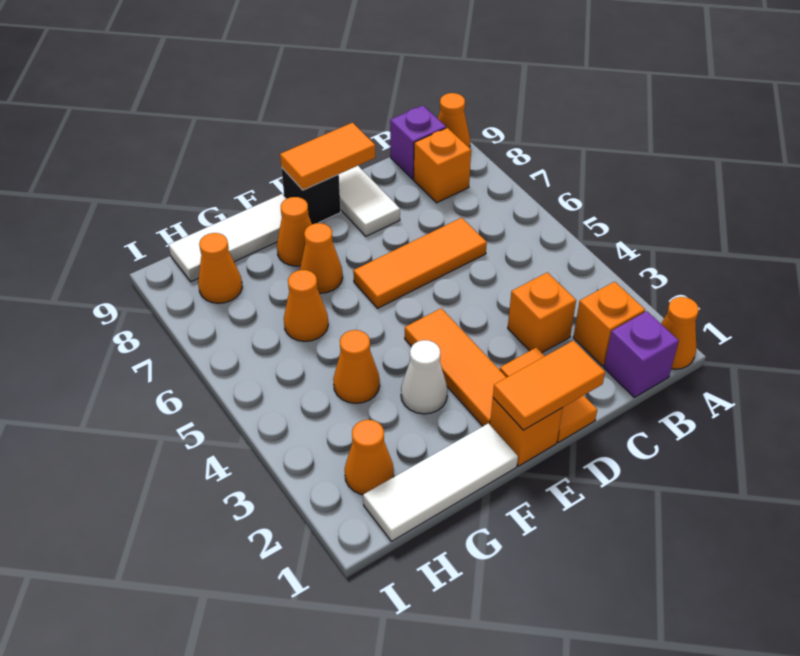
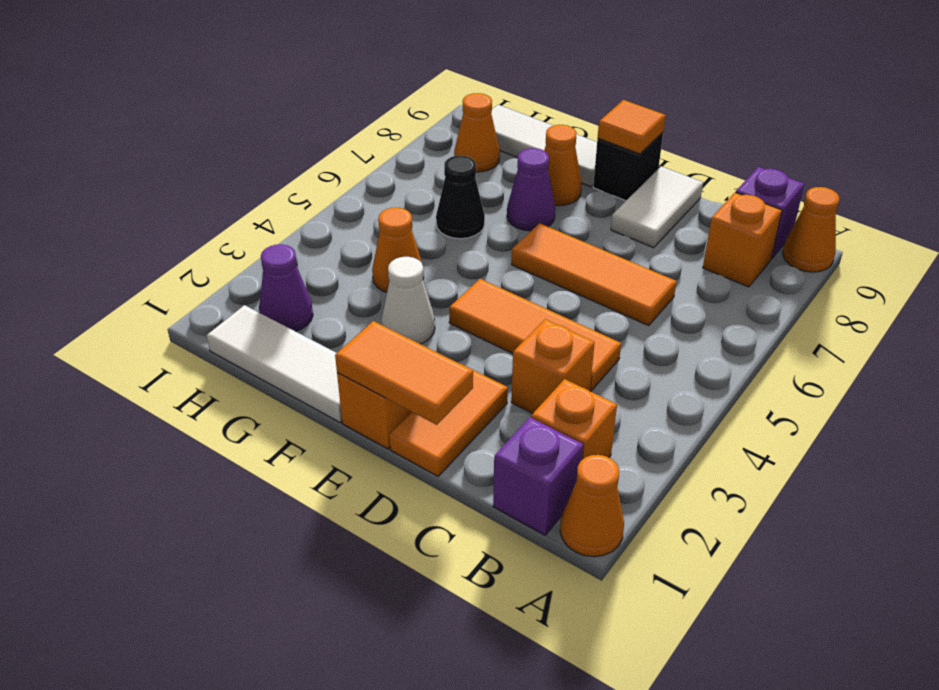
orange 1x2 tile [280,123,375,190] -> orange 1x1 tile [598,100,666,154]
orange 1x3 tile [405,308,506,426] -> orange 1x3 tile turned to [449,279,621,391]
orange 1x1 cone [300,223,343,293] -> purple 1x1 cone [507,148,555,231]
orange 1x1 cone [284,270,328,341] -> black 1x1 cone [436,156,485,239]
orange 1x1 cone [345,420,394,495] -> purple 1x1 cone [259,244,313,331]

